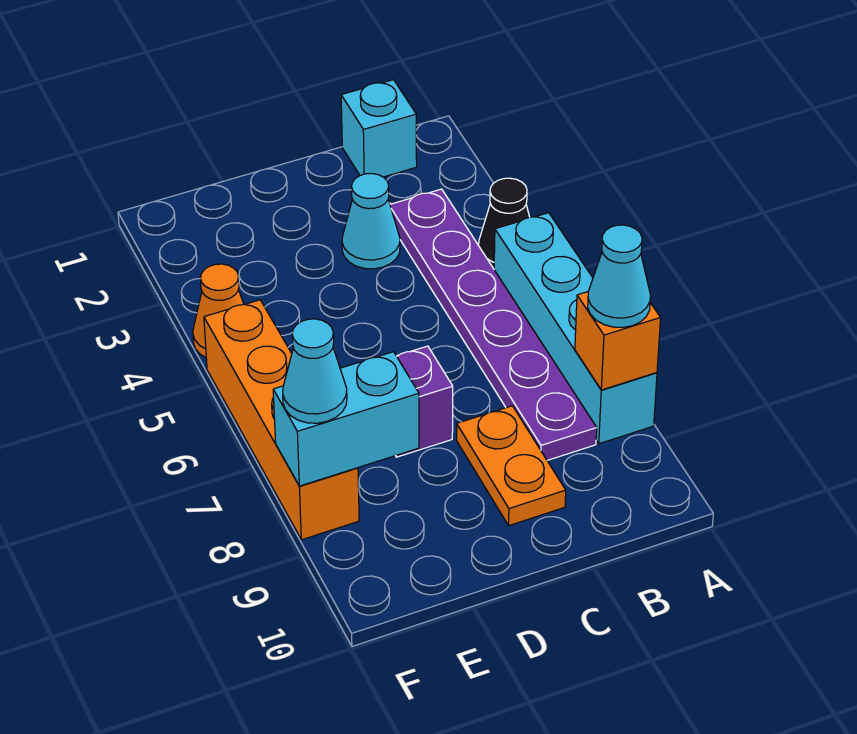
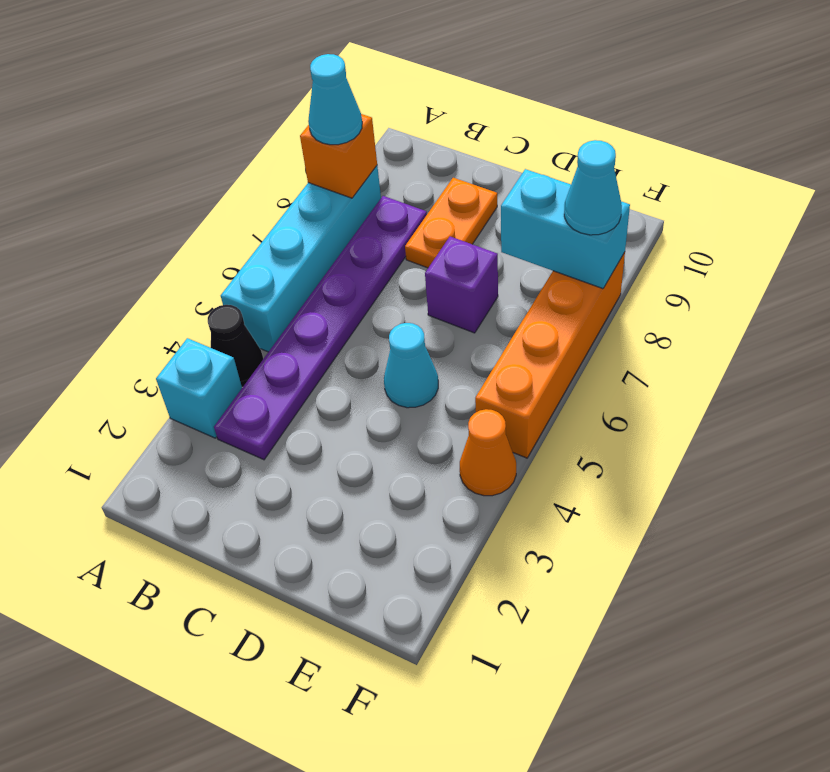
cyan 1x1 brick [341,80,417,177] -> cyan 1x1 brick moved to [156,338,242,438]
cyan 1x1 cone [342,174,400,269] -> cyan 1x1 cone moved to [384,323,438,408]

